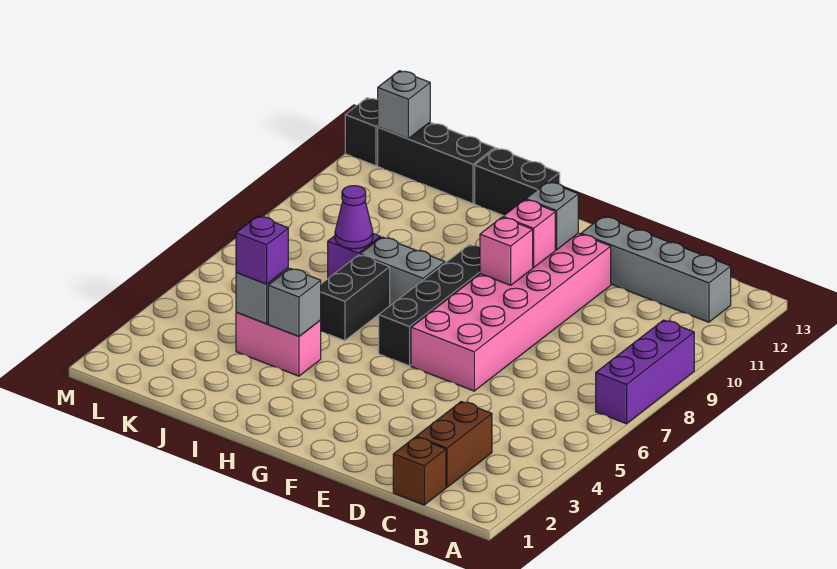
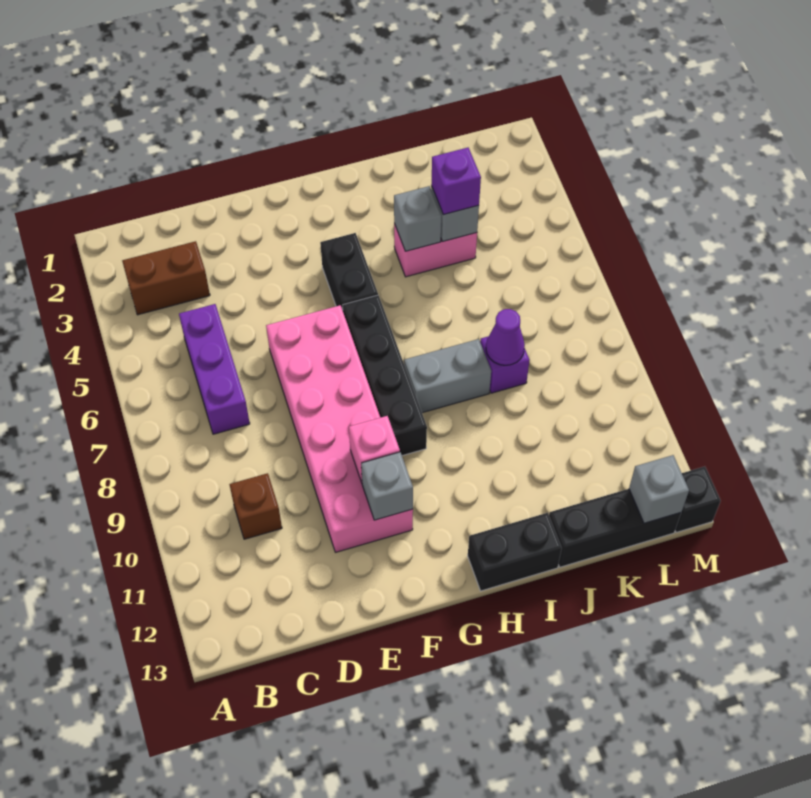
purple 1x3 brick [596,320,694,424] -> purple 1x3 brick moved to [179,304,250,434]
grey 1x4 brick [581,217,731,322] -> none
brown 1x1 brick [393,437,446,505] -> brown 1x1 brick moved to [229,473,282,539]
brown 1x2 brick [416,402,492,487] -> brown 1x2 brick turned to [122,241,210,315]
pink 1x1 brick [480,217,533,285] -> none
black 1x2 brick [321,255,390,341] -> black 1x2 brick moved to [320,233,378,310]

